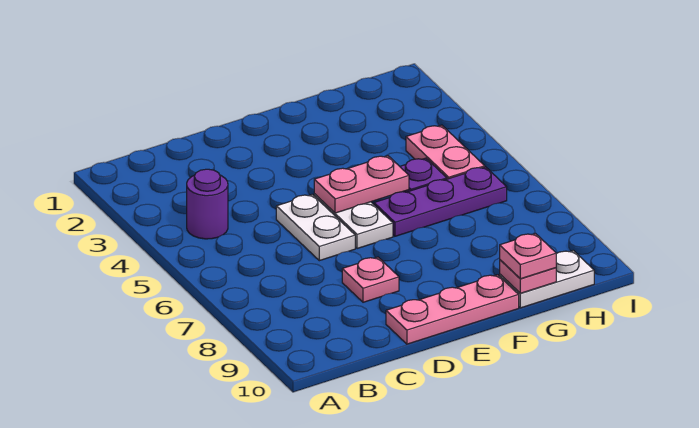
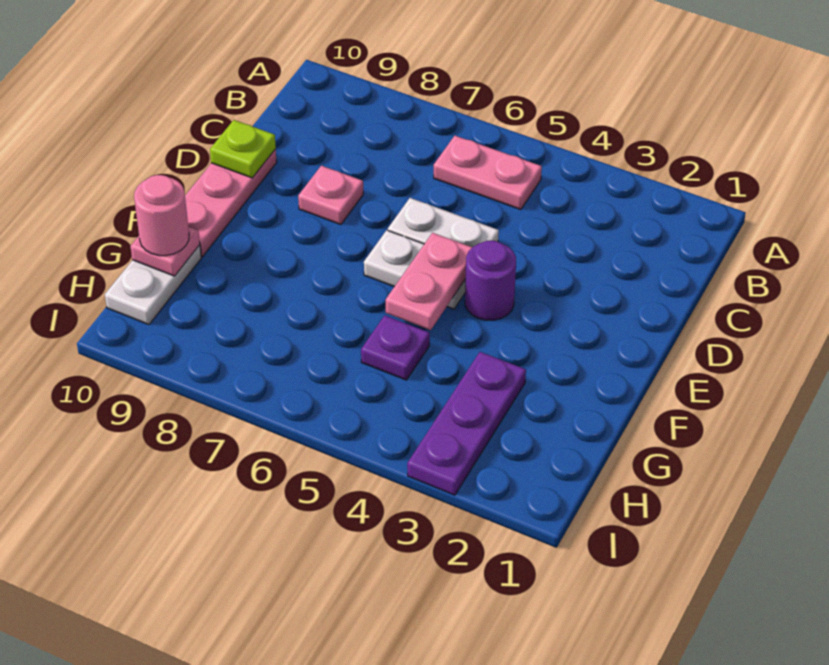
purple 1x1 round brick [187,169,228,239] -> purple 1x1 round brick moved to [465,241,516,320]
none -> lime 1x1 plate [210,120,276,178]
purple 1x3 plate [374,167,507,236] -> purple 1x3 plate moved to [407,352,526,495]
pink 1x1 plate [500,233,556,279] -> pink 1x1 round brick [134,175,189,256]
pink 1x2 plate [406,125,485,179] -> pink 1x2 plate moved to [434,136,542,210]

